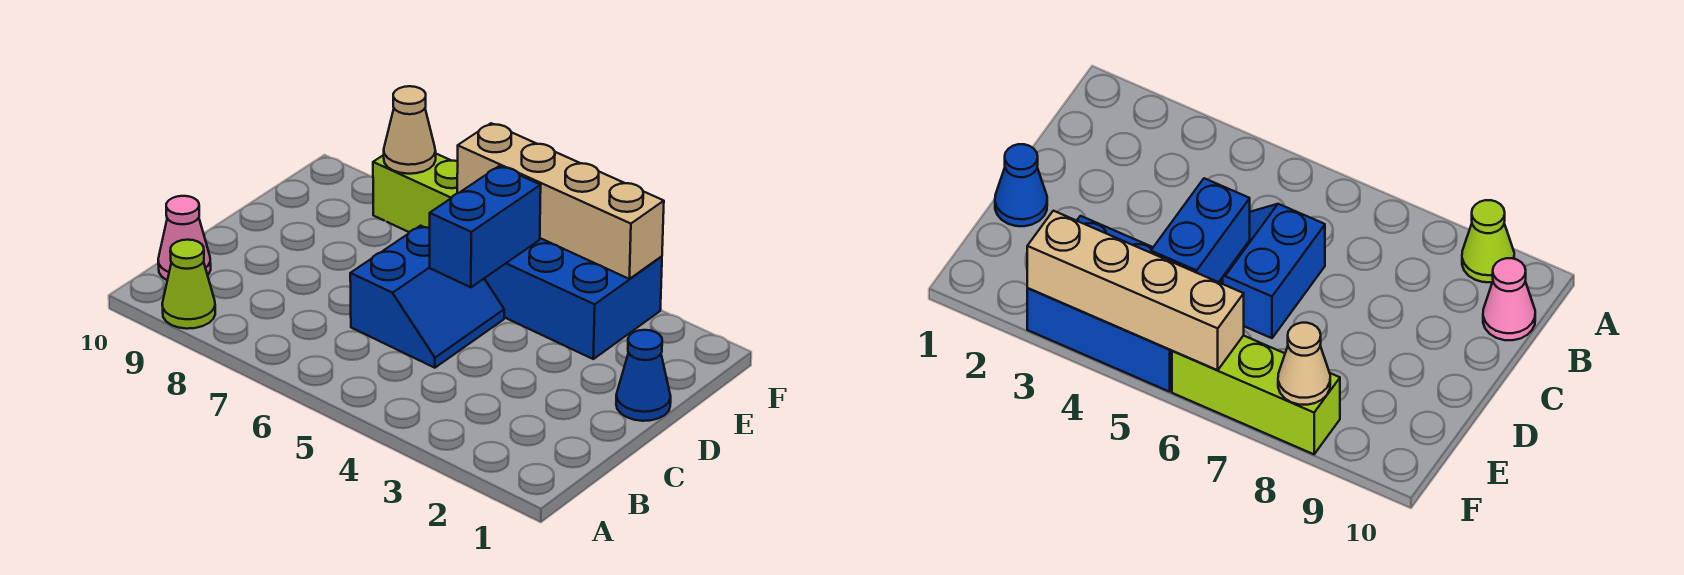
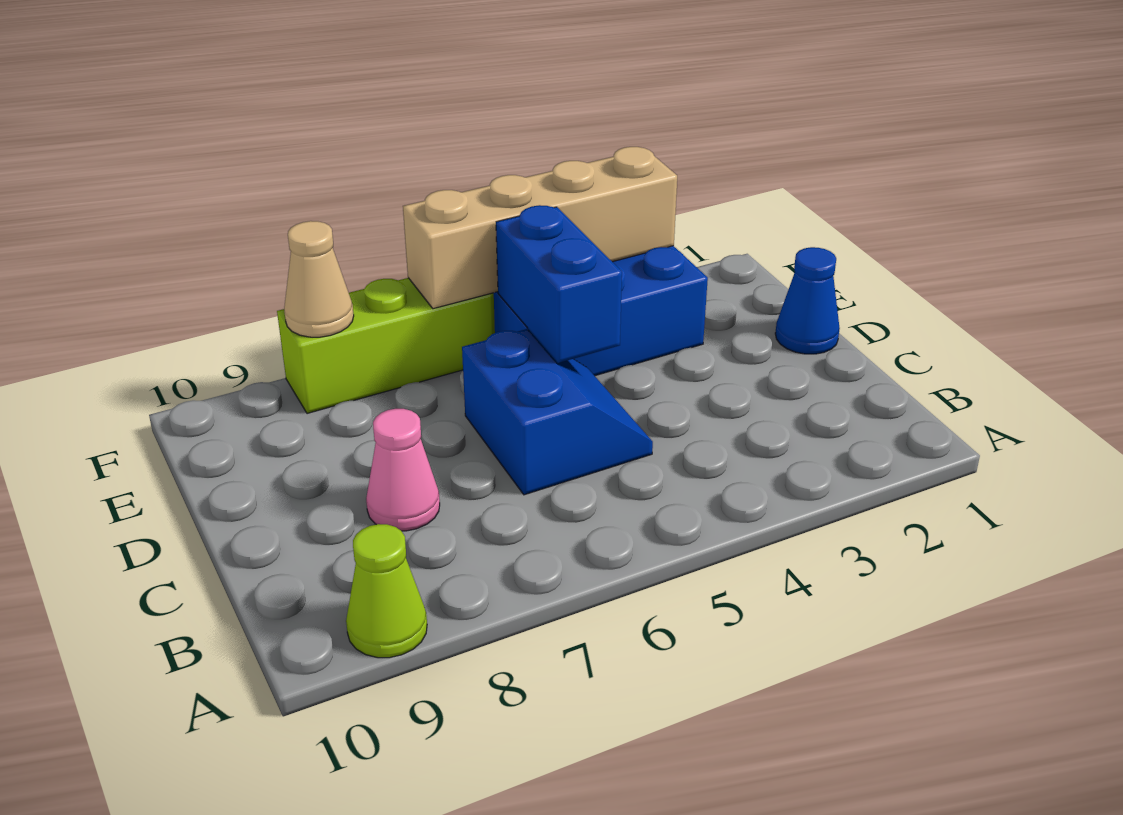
pink 1x1 cone [158,196,211,280] -> pink 1x1 cone moved to [366,409,440,531]

